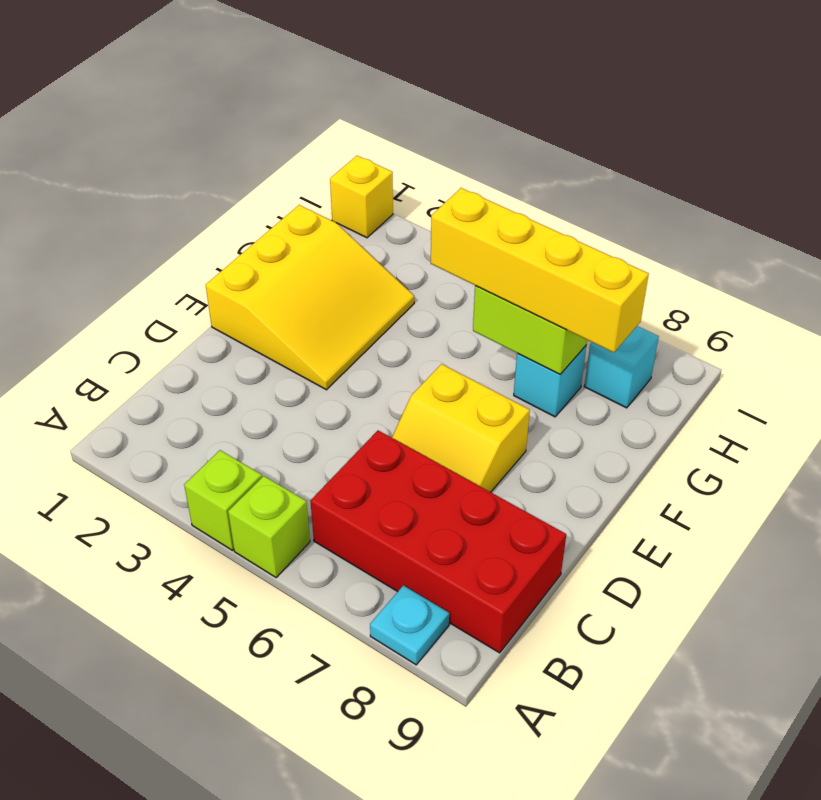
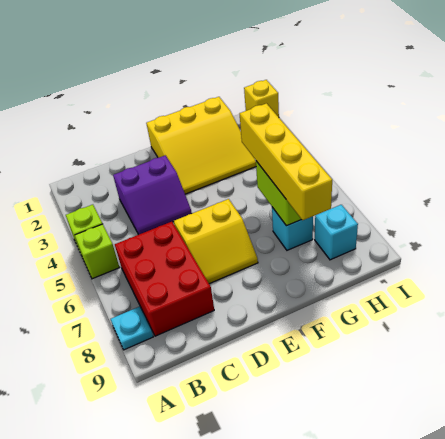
red 2x4 brick [311,430,566,653] -> red 2x3 brick [115,222,214,336]
none -> purple 2x2 slope [113,155,192,234]
yellow 2x2 slope [392,364,530,492] -> yellow 2x2 slope turned to [174,199,258,284]

